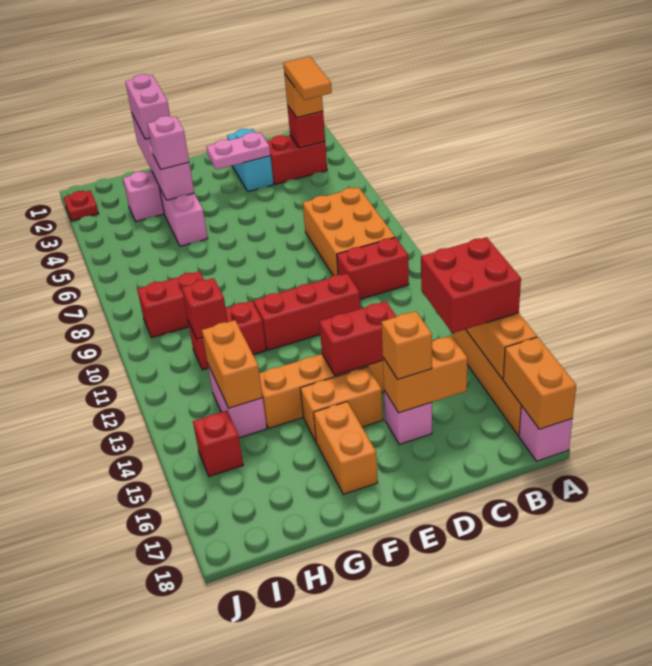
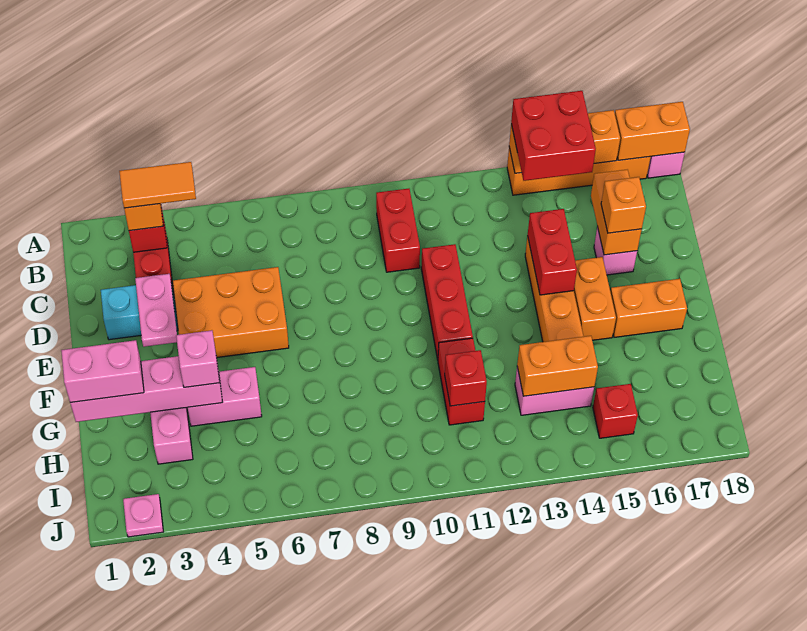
orange 2x3 brick [303,187,395,276] -> orange 2x3 brick moved to [173,267,289,357]
red 1x2 brick [137,271,204,337] -> none
red 1x1 plate [64,190,99,221] -> pink 1x1 plate [123,494,163,537]

